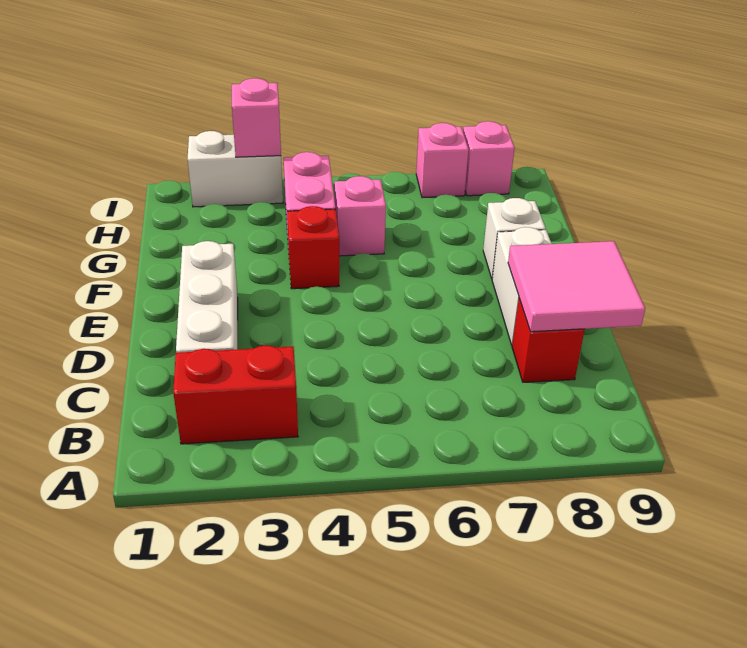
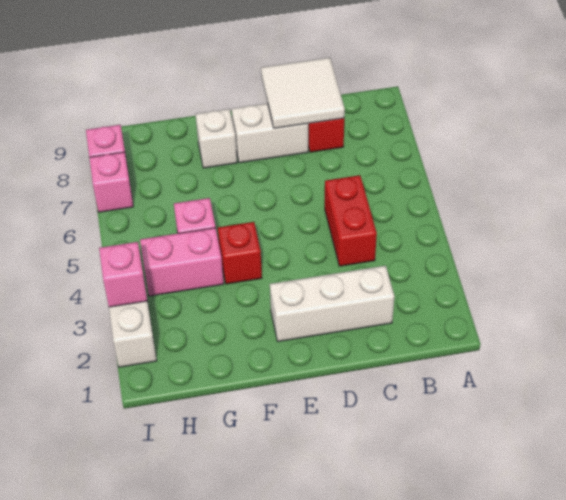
red 1x2 brick [173,346,298,444] -> red 1x2 brick moved to [325,175,377,266]
pink 2x2 tile [508,241,645,332] -> white 2x2 tile [261,58,345,128]

